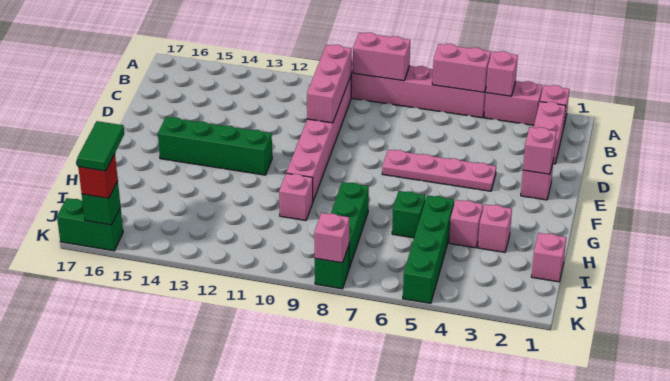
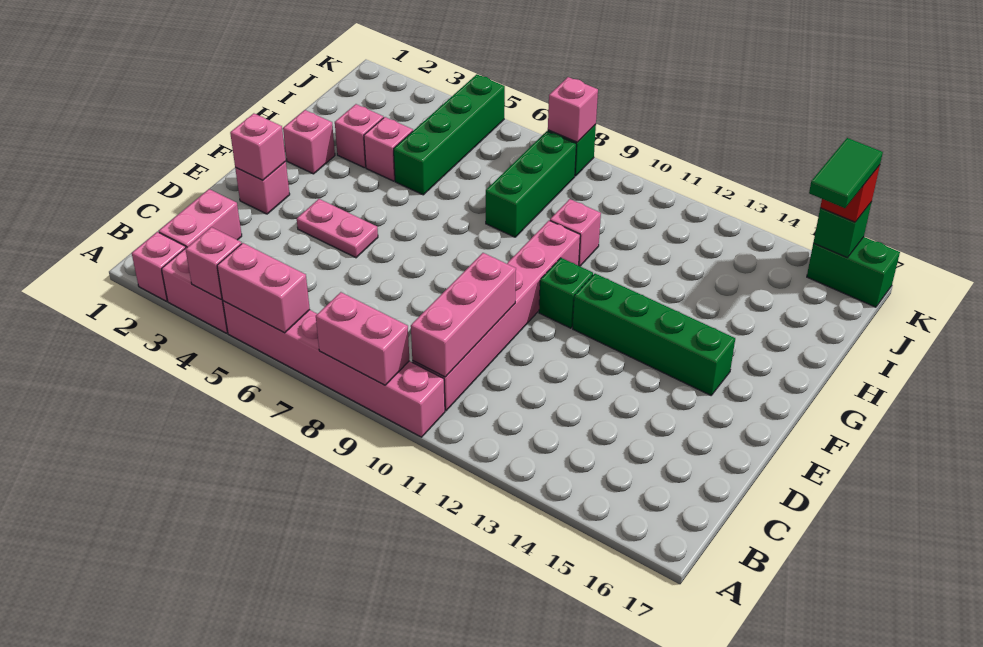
pink 1x4 plate [382,150,496,191] -> pink 1x2 plate [297,199,378,258]
green 1x1 brick [392,191,426,238] -> green 1x1 brick moved to [539,258,593,328]
pink 1x1 brick [531,233,566,282] -> pink 1x1 brick moved to [283,110,335,174]

